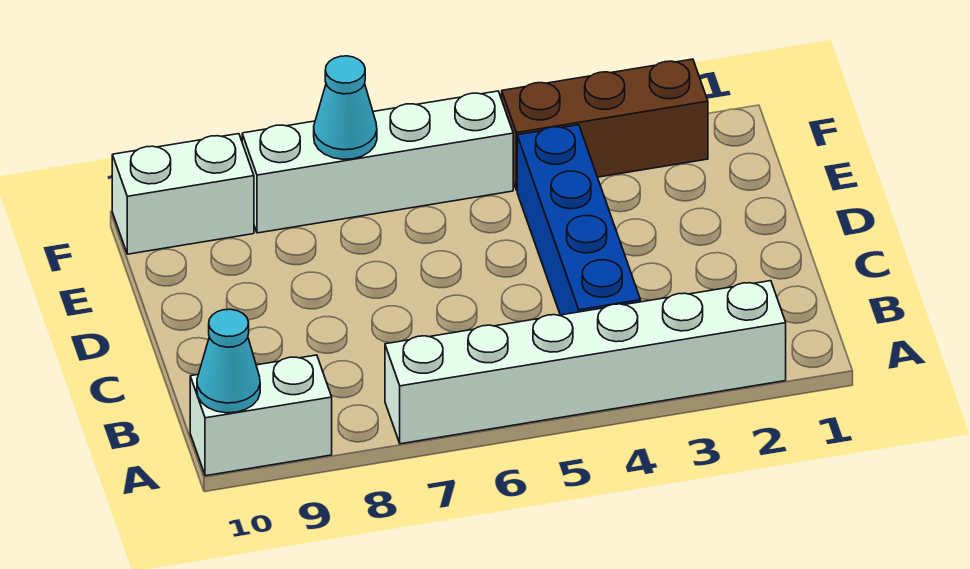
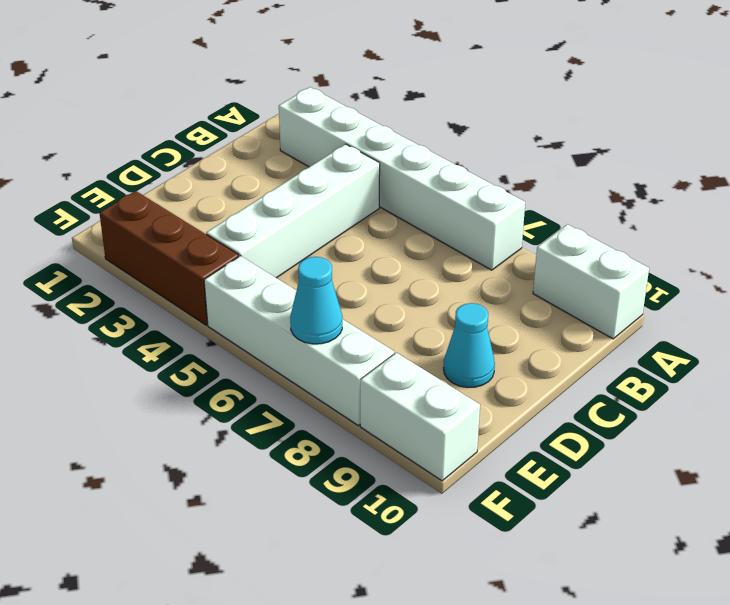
cyan 1x1 cone [197,309,260,413] -> cyan 1x1 cone moved to [444,303,495,388]
blue 1x4 brick [517,125,641,315] -> white 1x4 brick [206,144,380,278]

